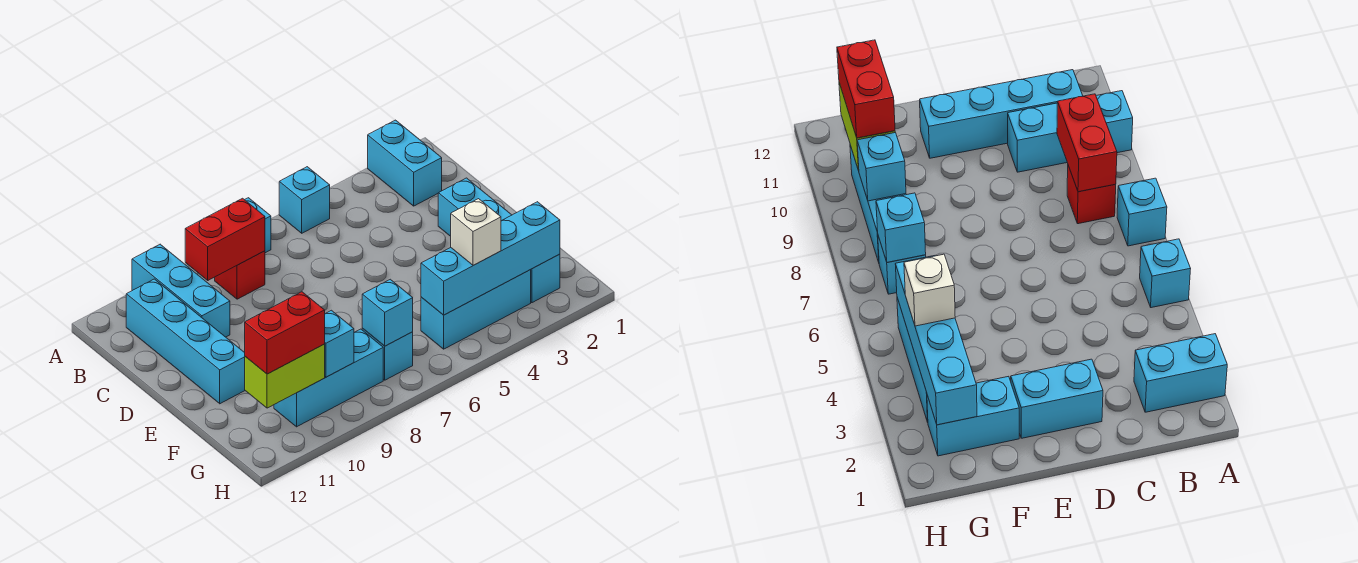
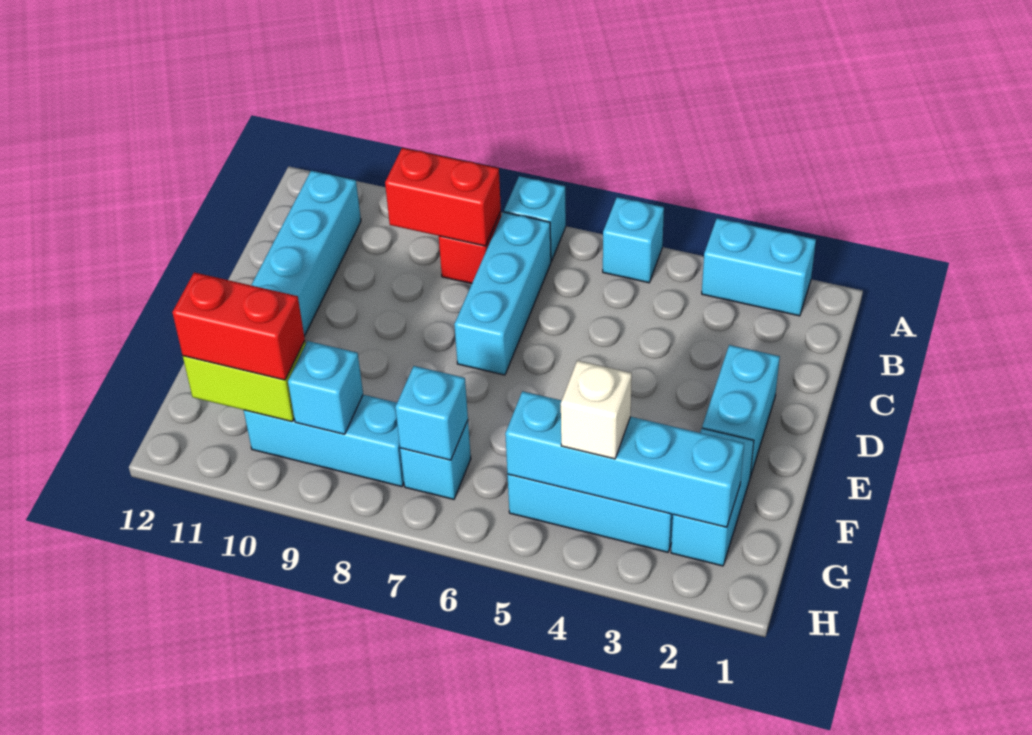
cyan 1x2 brick [368,120,442,206] -> cyan 1x2 brick turned to [702,218,816,316]
cyan 1x3 brick [132,244,230,337] -> cyan 1x3 brick moved to [454,212,551,375]

